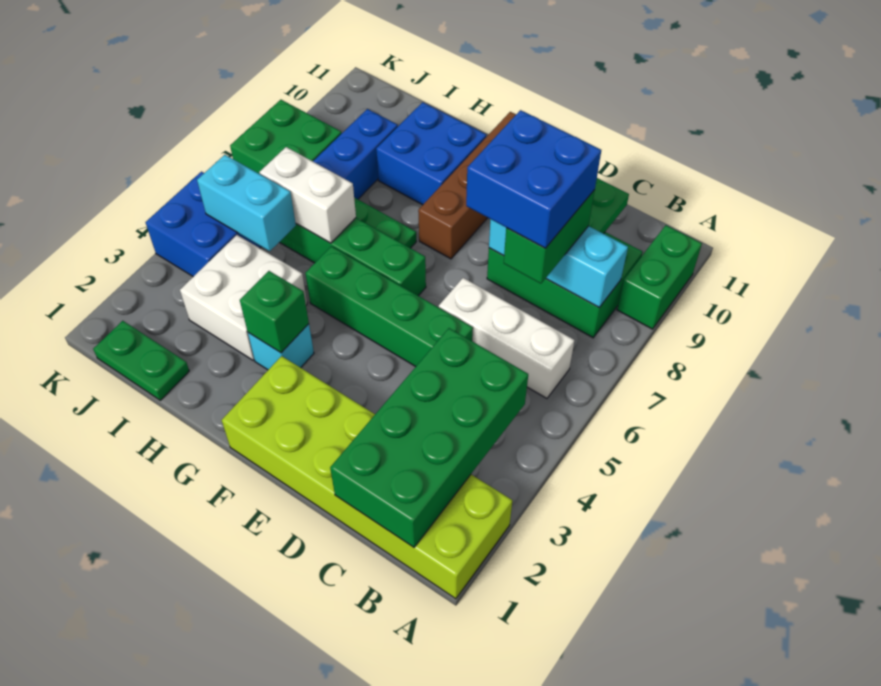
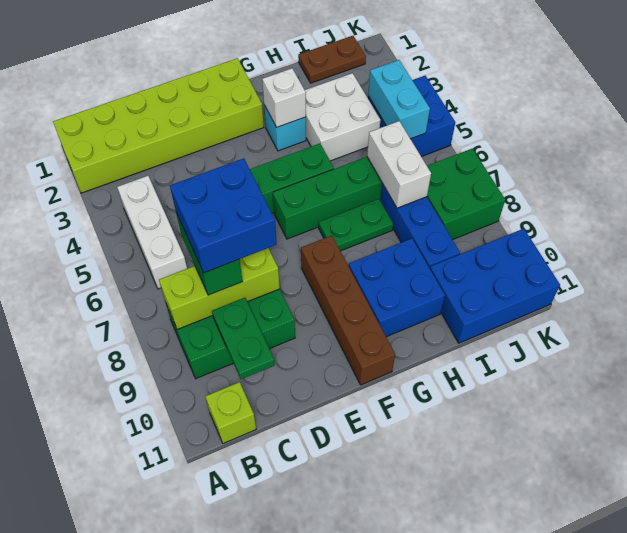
green 1x2 brick [617,225,702,329] -> none
green 2x4 brick [330,328,528,547] -> none
white 1x3 brick [439,278,574,398] -> white 1x3 brick turned to [117,176,187,289]
cyan 1x3 brick [489,219,628,307] -> lime 1x3 brick [159,248,280,329]
none -> lime 1x1 brick [205,382,256,443]
green 1x1 brick [240,271,309,353] -> white 1x1 brick [262,68,306,127]
white 1x2 brick [259,147,356,243] -> white 1x2 brick turned to [367,121,431,208]
green 1x2 plate [93,321,189,400] -> brown 1x2 plate [298,36,366,83]
cyan 1x2 brick [197,155,296,251] -> cyan 1x2 brick turned to [368,60,430,139]
none -> blue 2x3 brick [430,229,560,343]

